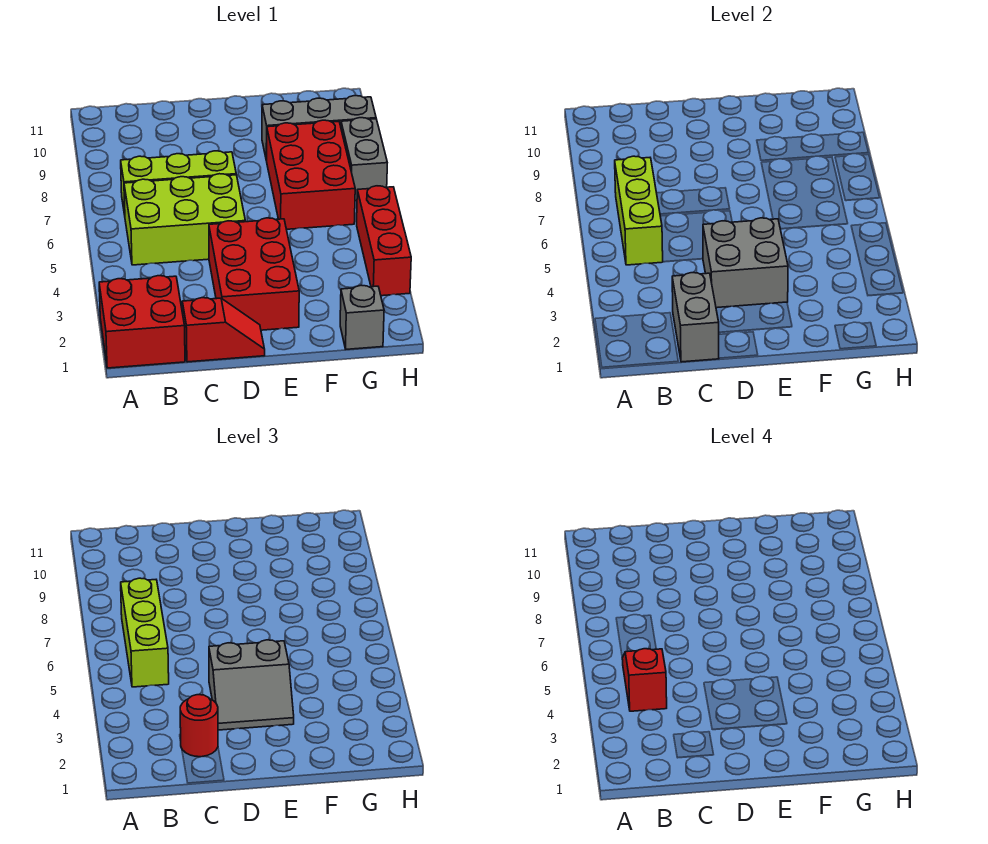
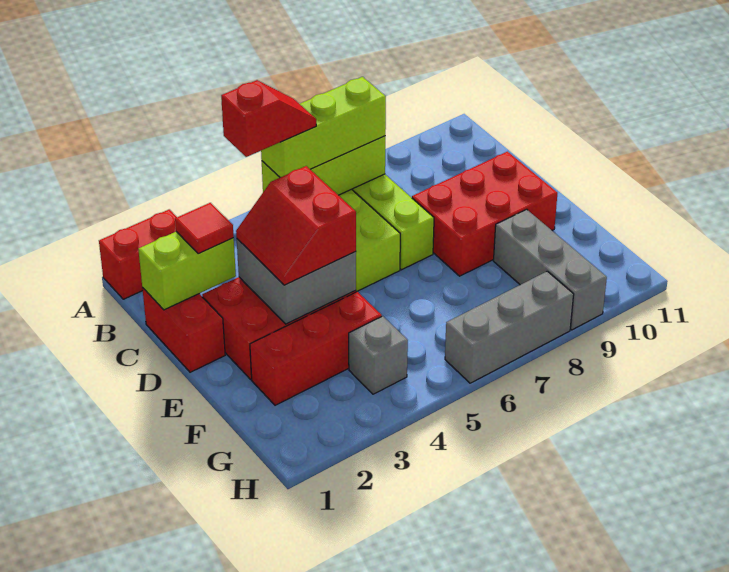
red 2x2 brick [99,276,185,368] -> red 1x2 brick [99,209,177,299]
red 1x2 slope [182,298,265,362] -> red 1x2 brick [142,288,225,372]
grey 1x2 brick [672,273,719,362] -> lime 1x2 brick [138,232,236,310]
red 1x1 round brick [180,695,218,757] -> red 1x1 tile [175,203,234,254]
grey 2x2 slope [209,640,294,730] -> red 2x2 slope [236,166,356,285]
red 2x3 brick [267,120,355,229] -> red 2x3 brick moved to [412,152,557,276]
grey 1x1 brick [340,285,384,349] -> grey 1x1 brick moved to [349,316,408,394]
red 1x3 brick [357,186,411,296] -> red 1x3 brick moved to [250,292,382,405]
grey 1x2 brick [341,118,387,201] -> grey 1x3 brick [445,271,574,383]

